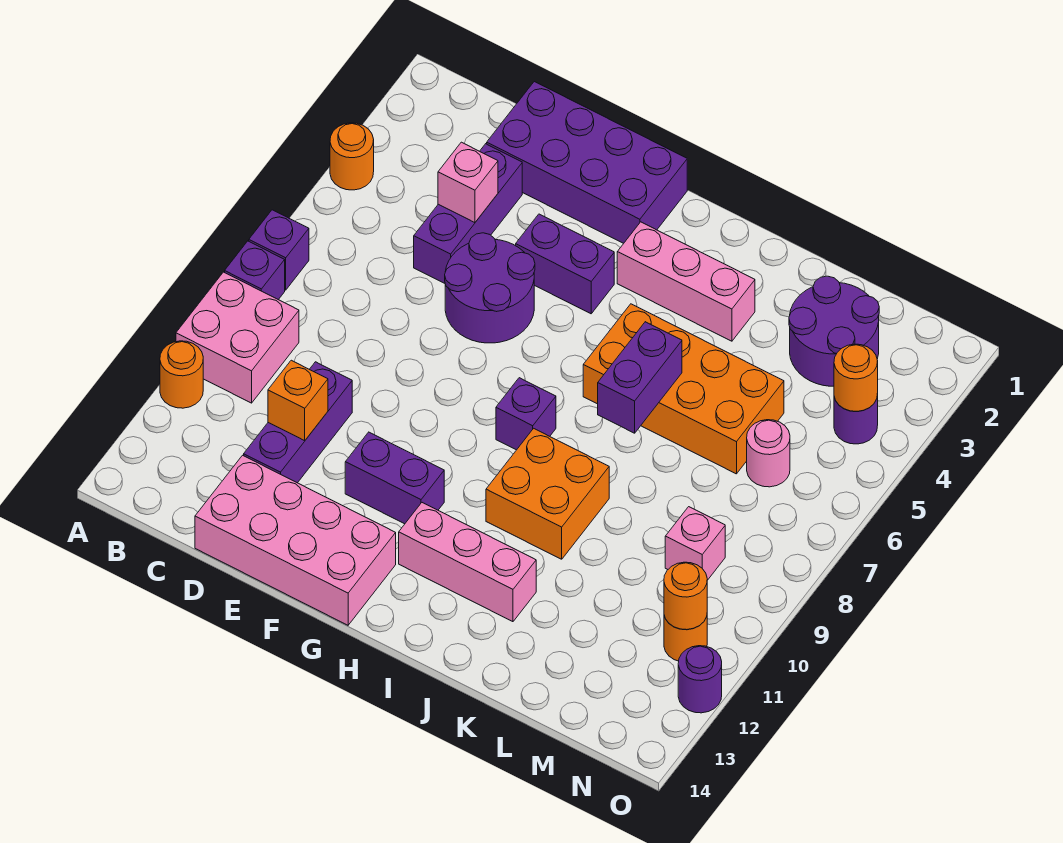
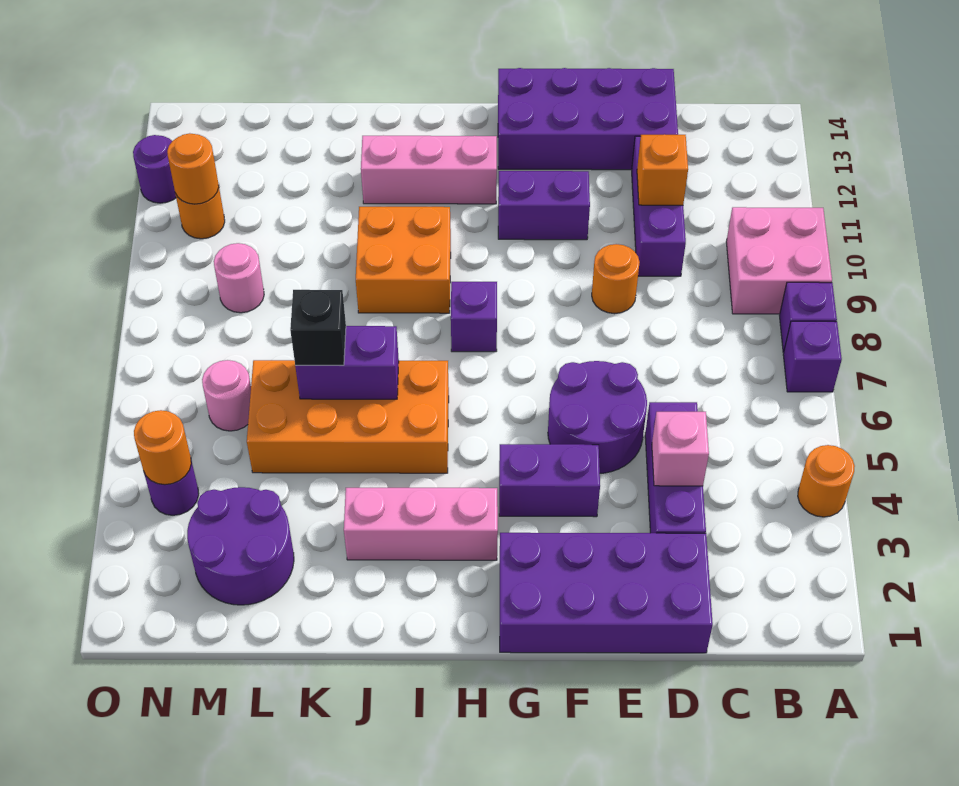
orange 1x1 round brick [160,341,203,408] -> orange 1x1 round brick moved to [592,244,640,314]
pink 2x4 brick [195,455,396,625] -> purple 2x4 brick [498,68,678,170]
purple 1x2 brick [598,322,682,433] -> purple 1x2 brick turned to [295,326,399,399]
none -> black 1x1 brick [290,290,346,365]
pink 1x1 brick [665,507,725,580] -> pink 1x1 round brick [214,243,264,313]

